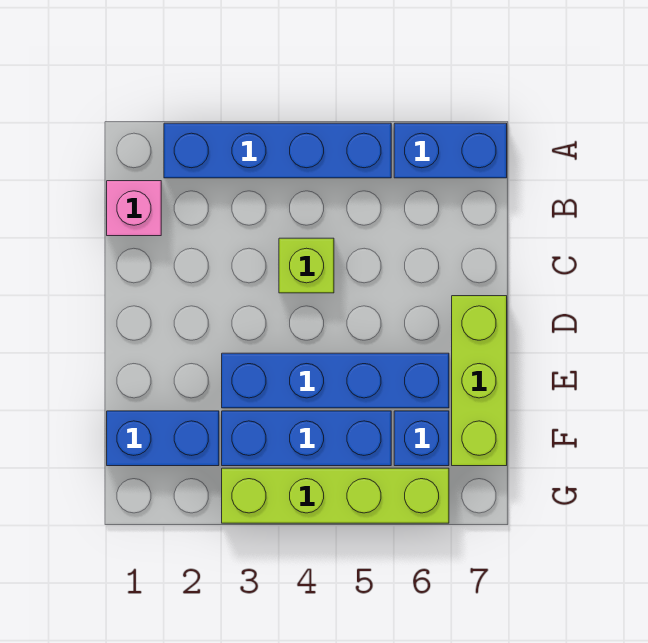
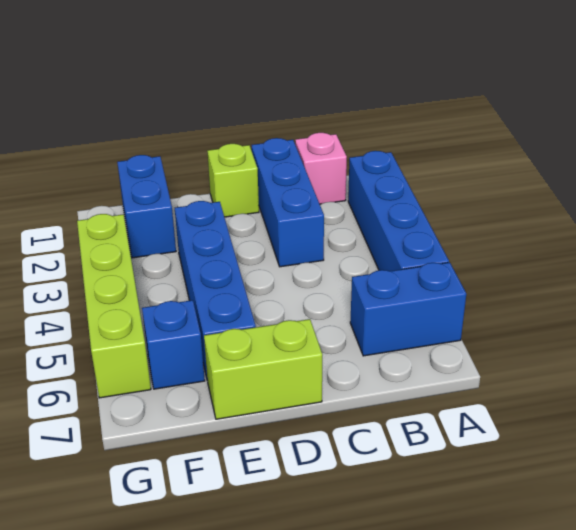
blue 1x2 brick [394,123,507,178] -> blue 1x2 brick turned to [350,262,466,356]
lime 1x1 brick [279,238,334,293] -> lime 1x1 brick moved to [207,144,259,217]
lime 1x3 brick [452,296,507,466] -> lime 1x2 brick [204,319,322,419]
blue 1x3 brick [222,411,391,466] -> blue 1x3 brick moved to [252,138,324,267]

